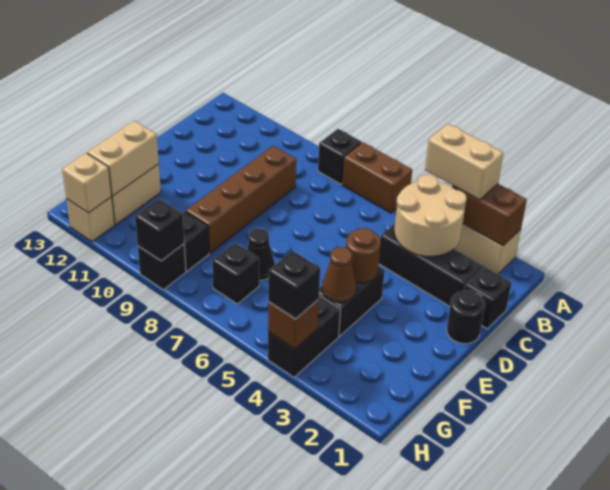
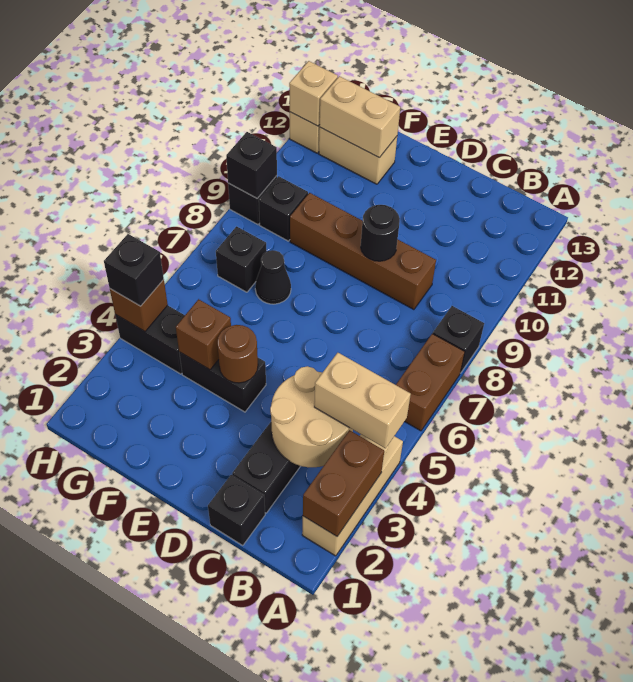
tan 1x2 brick [425,124,503,200] -> tan 1x2 brick turned to [314,353,411,448]
black 1x1 round brick [447,290,485,344] -> black 1x1 round brick moved to [361,205,400,261]
brown 1x1 cone [322,247,356,302] -> brown 1x1 brick [176,299,231,370]

